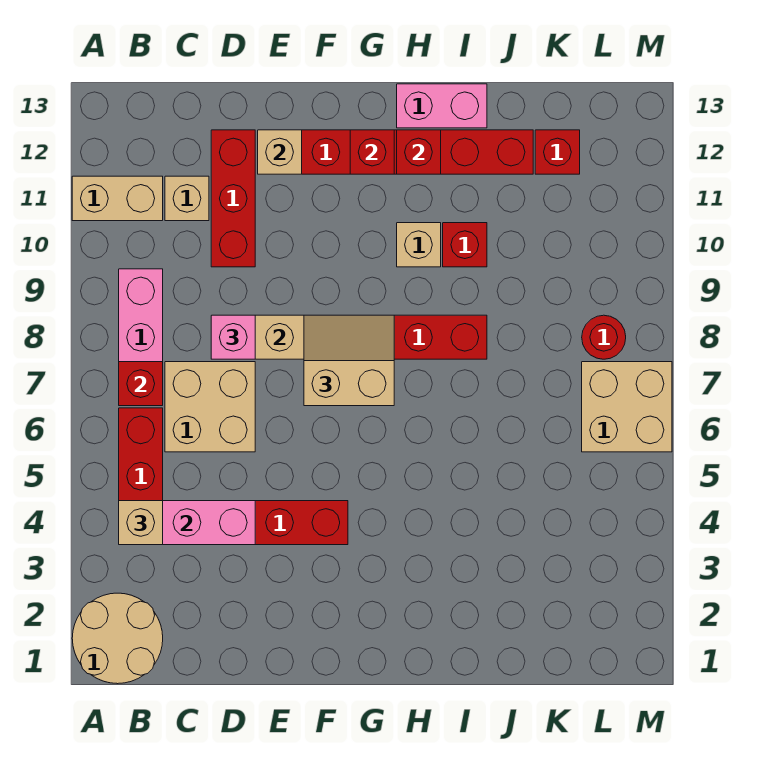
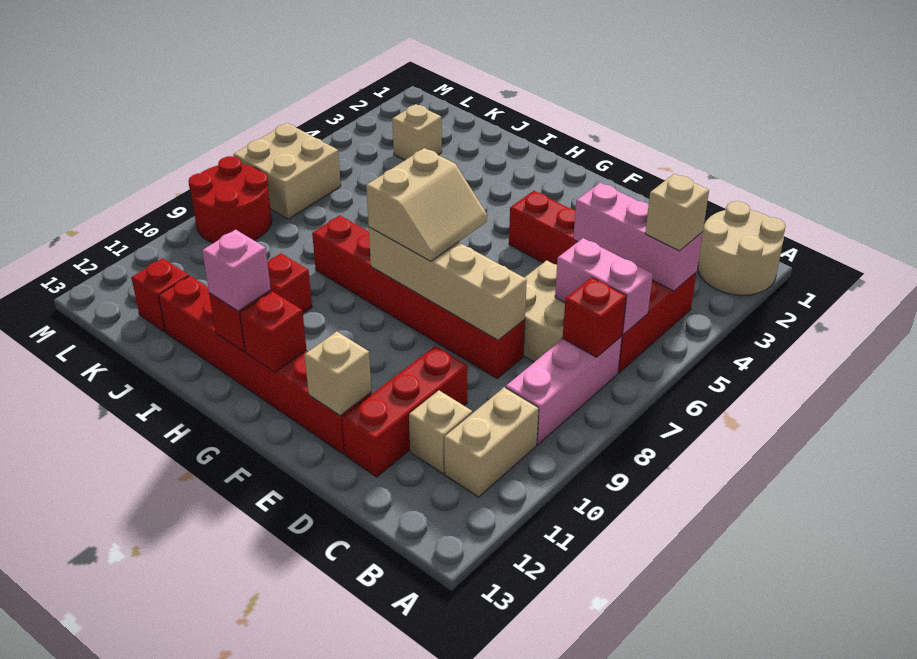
tan 1x2 brick [72,176,163,221] -> tan 1x2 brick turned to [444,387,539,497]
pink 1x1 brick [211,315,255,359] -> pink 1x1 brick moved to [202,230,271,311]
tan 2x2 slope [304,315,394,406] -> tan 2x2 slope turned to [366,148,487,261]
tan 1x1 brick [397,223,441,267] -> tan 1x1 brick moved to [392,104,442,160]
pink 1x2 brick [397,84,487,128] -> pink 1x2 brick moved to [555,238,653,335]
red 1x1 round brick [582,315,626,359] -> red 2x2 round brick [189,156,272,243]

